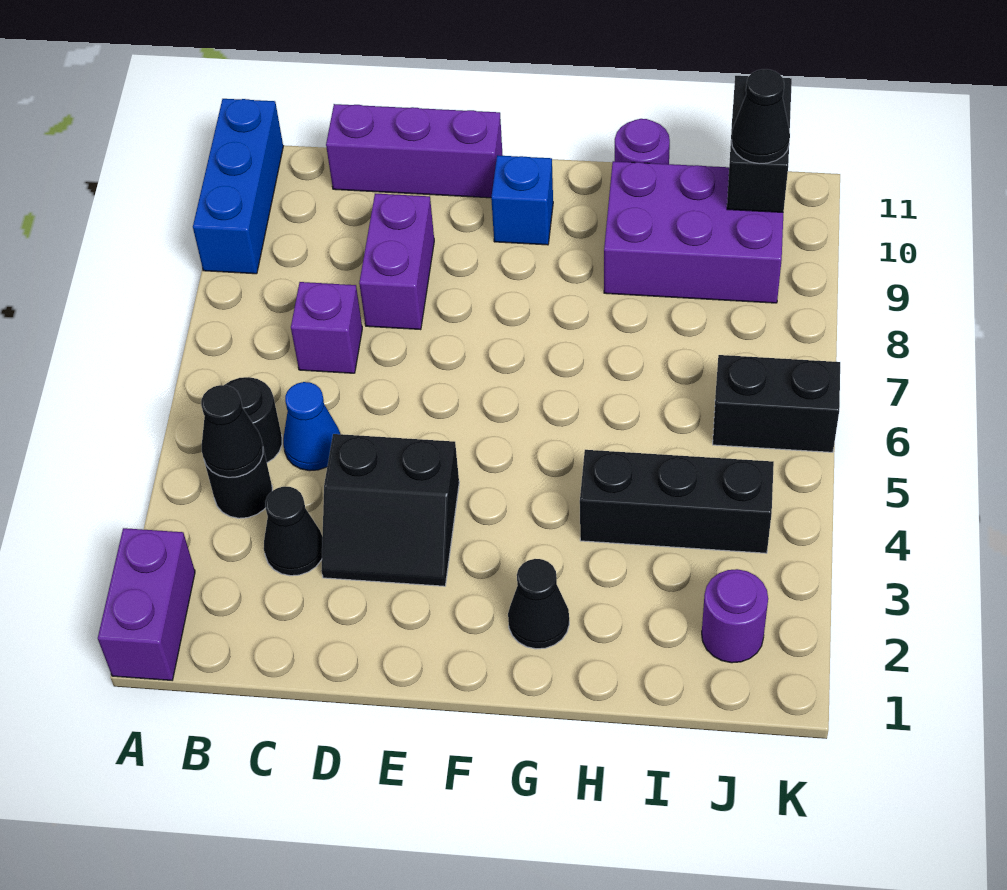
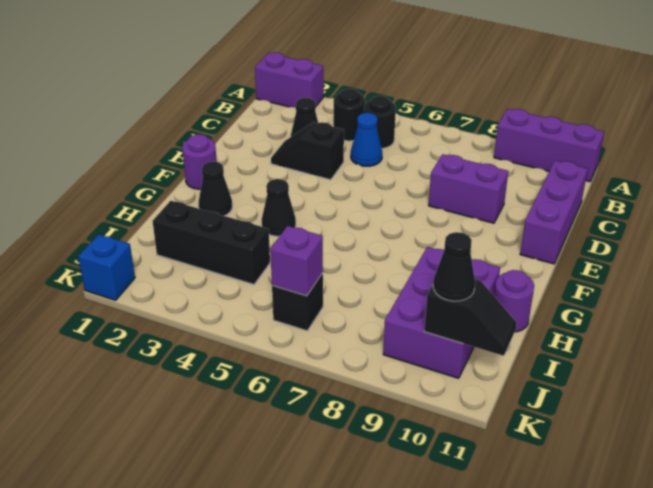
blue 1x3 brick [193,99,283,274] -> purple 1x3 brick [494,109,604,182]
black 1x1 cone [201,385,263,477] -> black 1x1 cone moved to [262,179,296,236]
purple 1x1 brick [291,282,362,373] -> purple 1x1 brick moved to [270,226,323,296]
black 2x2 slope [321,434,459,586] -> black 1x2 slope [271,122,344,180]
blue 1x1 brick [491,155,553,245] -> blue 1x1 brick moved to [78,234,135,300]
black 1x3 brick [580,450,774,553] -> black 1x3 brick turned to [153,201,270,284]
purple 1x1 round brick [702,569,768,663] -> purple 1x1 round brick moved to [182,134,217,189]
black 1x2 brick [713,355,840,452] -> black 1x1 brick [272,273,323,331]
black 1x2 brick [727,76,792,212] -> black 1x2 slope [424,279,517,356]

